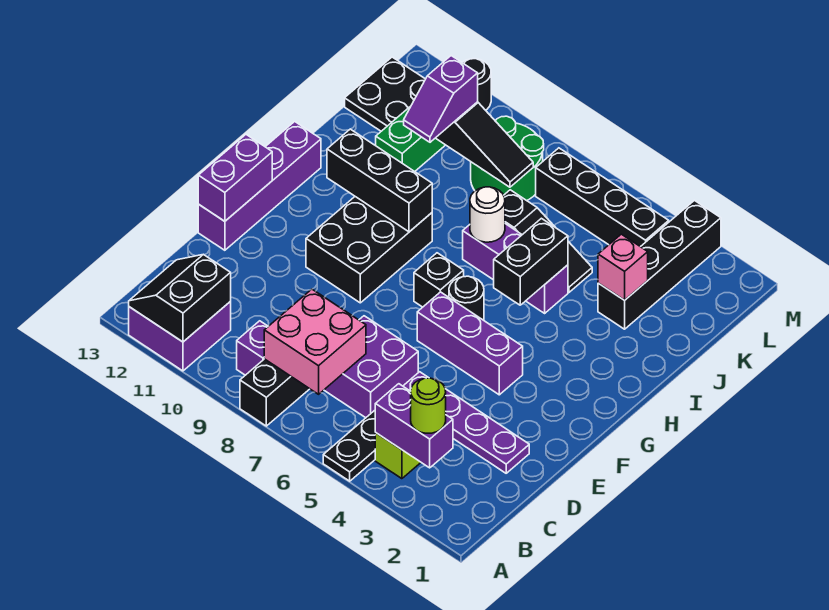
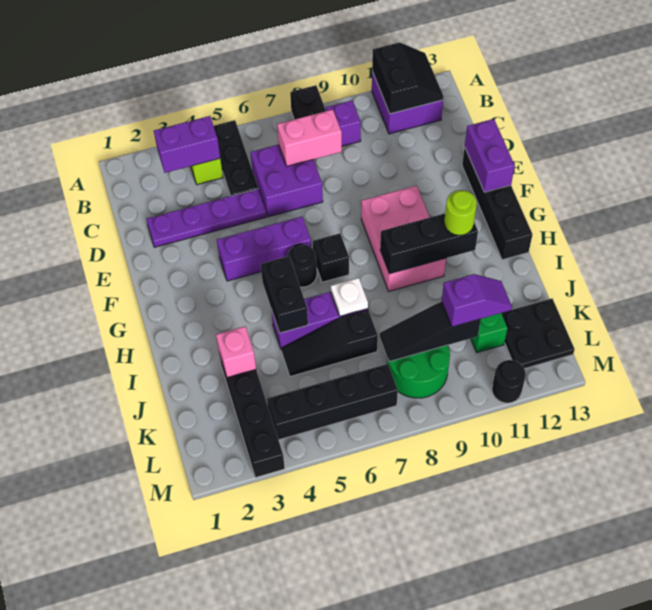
lime 1x1 round brick [411,378,446,433] -> lime 1x1 round brick moved to [444,190,477,235]
pink 2x2 brick [264,289,366,394] -> pink 1x2 brick [277,110,342,166]
purple 1x4 brick [198,122,321,250] -> black 1x4 brick [462,147,533,260]
black 2x3 brick [306,197,432,303] -> pink 2x3 brick [361,186,446,291]
white 1x1 round brick [470,187,505,242] -> white 1x1 plate [331,278,368,316]
purple 1x2 slope [404,56,478,142] -> purple 1x2 slope turned to [442,274,512,327]

